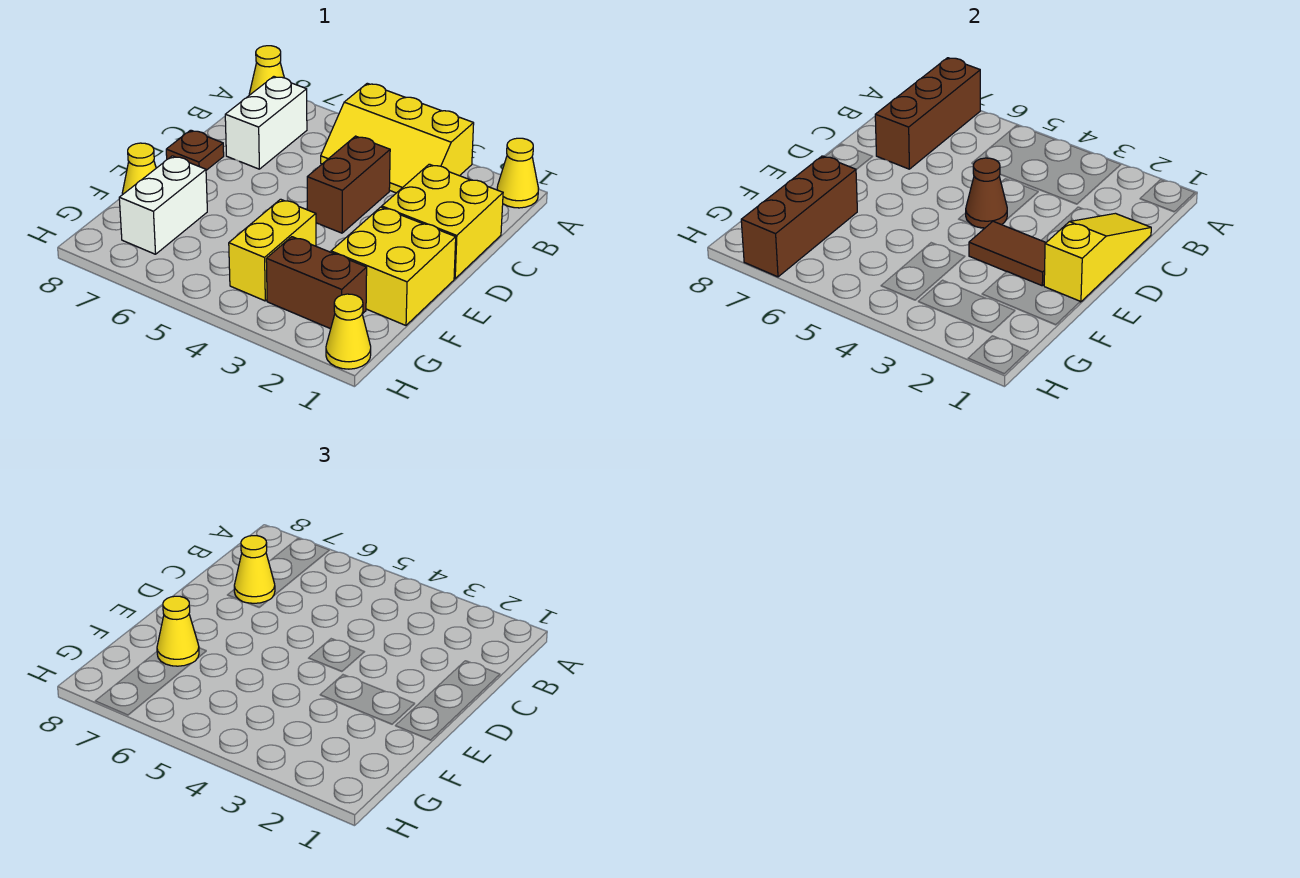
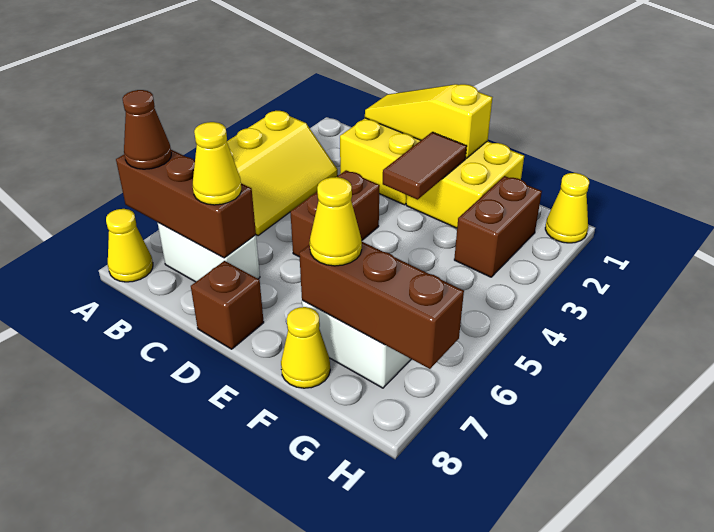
yellow 1x1 cone [497,138,539,208] -> none
brown 1x2 brick [307,136,390,233] -> brown 1x2 brick turned to [290,170,380,257]
brown 1x1 cone [966,158,1007,228] -> brown 1x1 cone moved to [123,90,171,169]
brown 1x1 plate [166,130,224,170] -> brown 1x1 brick [191,261,264,349]
yellow 1x2 brick [229,199,316,301] -> none

